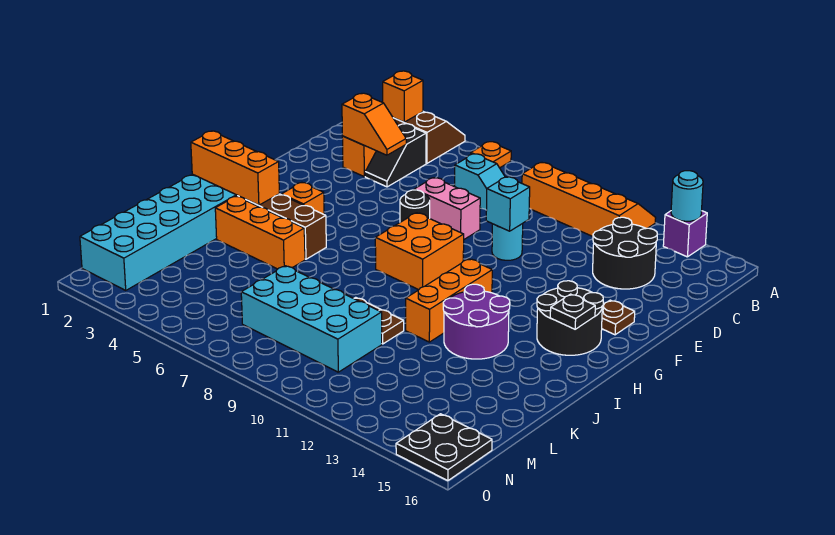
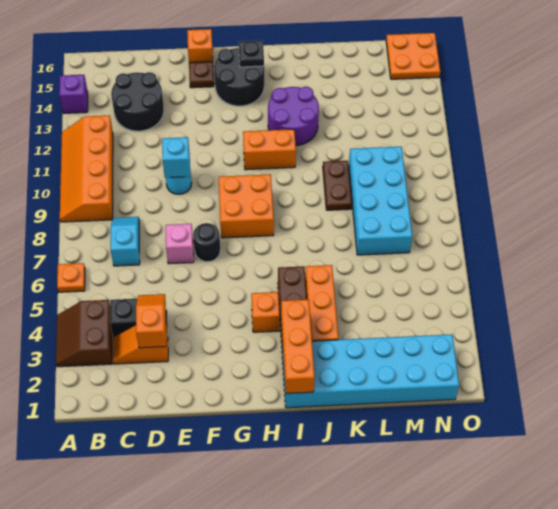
cyan 1x1 round brick [671,171,703,221] -> none
orange 1x1 brick [383,71,423,122] -> orange 1x1 brick moved to [187,29,213,63]
pink 1x2 brick [414,178,480,239] -> pink 1x1 brick [166,224,194,264]
orange 1x3 brick [406,259,492,342] -> orange 1x2 brick [243,129,296,170]
black 2x2 plate [396,414,492,481] -> orange 2x2 plate [386,33,440,79]

